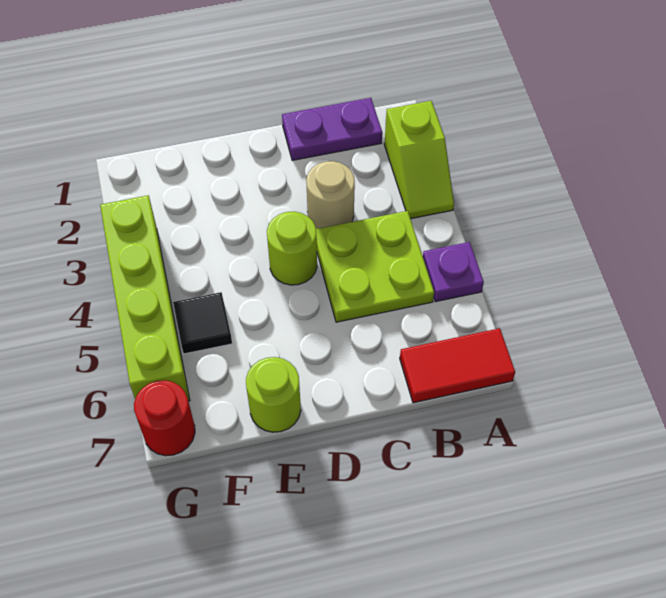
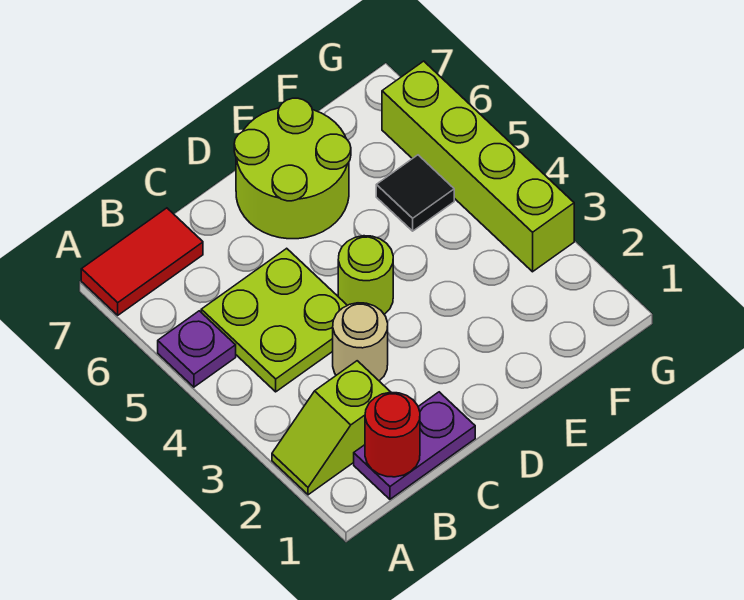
lime 1x2 slope [384,101,454,219] -> lime 1x2 slope turned to [272,361,390,495]
lime 1x1 round brick [246,357,301,432] -> lime 2x2 round brick [234,98,351,239]
red 1x1 round brick [134,380,195,456] -> red 1x1 round brick moved to [365,392,420,477]

